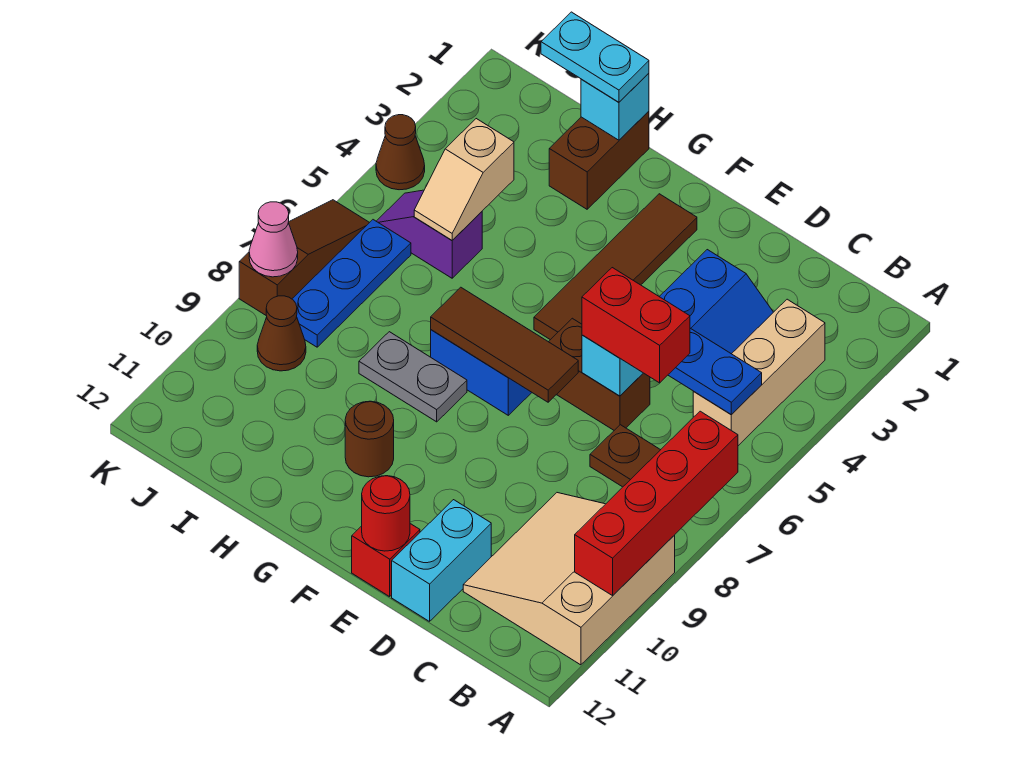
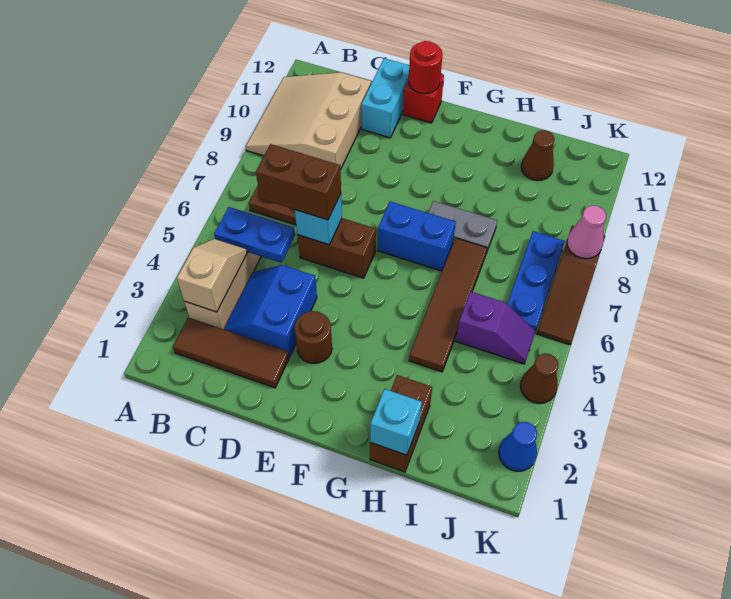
red 1x4 brick [575,411,738,596] -> none
tan 3x3 slope [463,493,675,665] -> tan 3x3 slope turned to [246,72,371,170]
red 1x2 brick [582,268,690,383] -> brown 1x2 brick [256,144,341,220]
brown 1x3 tile [431,287,578,402] -> brown 1x3 tile moved to [173,317,289,388]
brown 1x4 tile [534,194,697,340] -> brown 1x4 tile moved to [409,238,487,372]
brown 1x1 round brick [345,401,394,477] -> brown 1x1 round brick moved to [294,311,332,363]
cyan 1x2 plate [541,12,649,102] -> none
tan 1x2 slope [414,119,514,240] -> tan 1x2 slope moved to [177,239,247,312]
brown 1x1 cone [257,296,306,371] -> brown 1x1 cone moved to [521,130,554,181]
none -> blue 1x1 cone [499,422,537,471]

